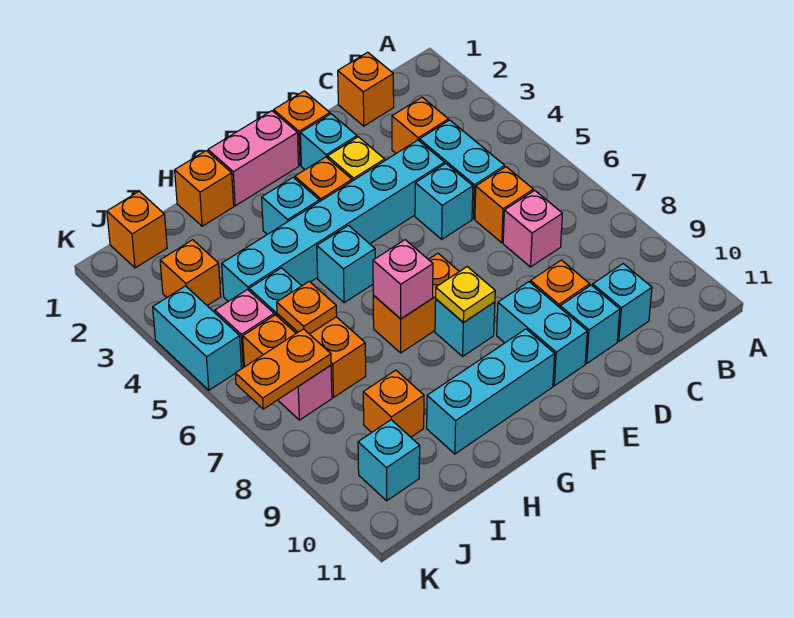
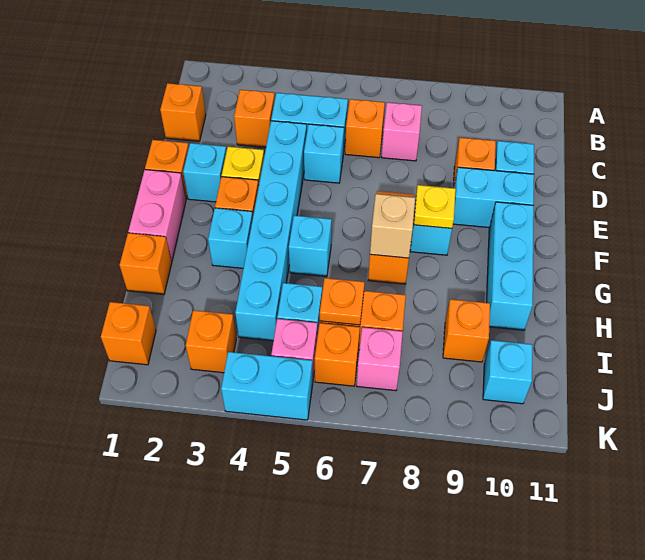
cyan 1x1 brick [593,264,652,341] -> none
pink 1x1 brick [373,240,433,319] -> tan 1x1 brick [370,194,415,258]
orange 1x2 plate [235,329,331,409] -> none

